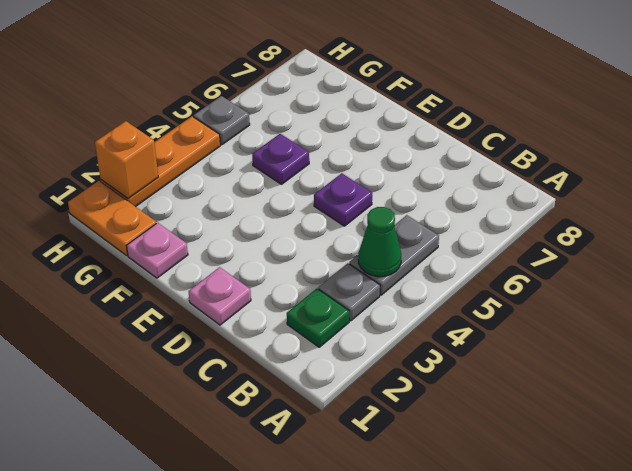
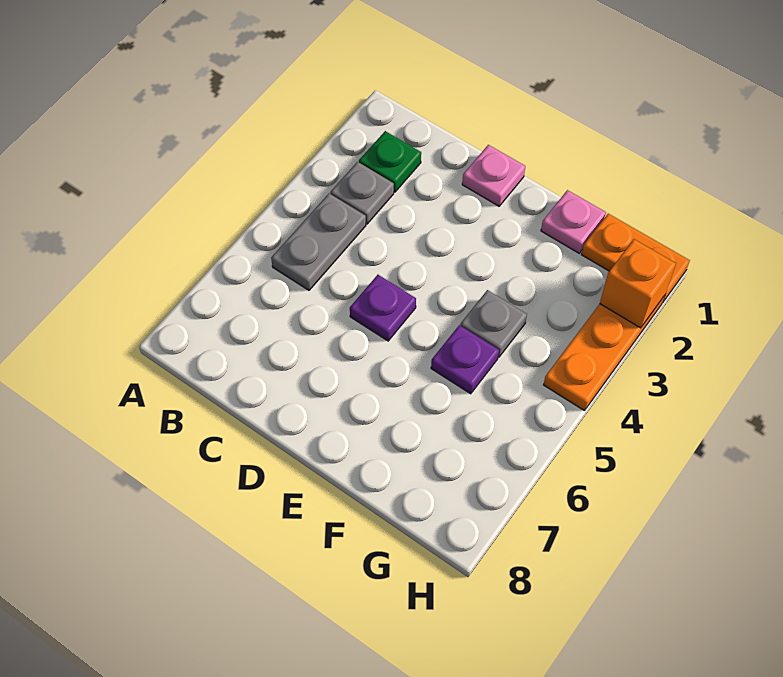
green 1x1 cone [358,207,401,277] -> none
grey 1x1 plate [193,96,250,145] -> grey 1x1 plate moved to [460,290,527,357]

